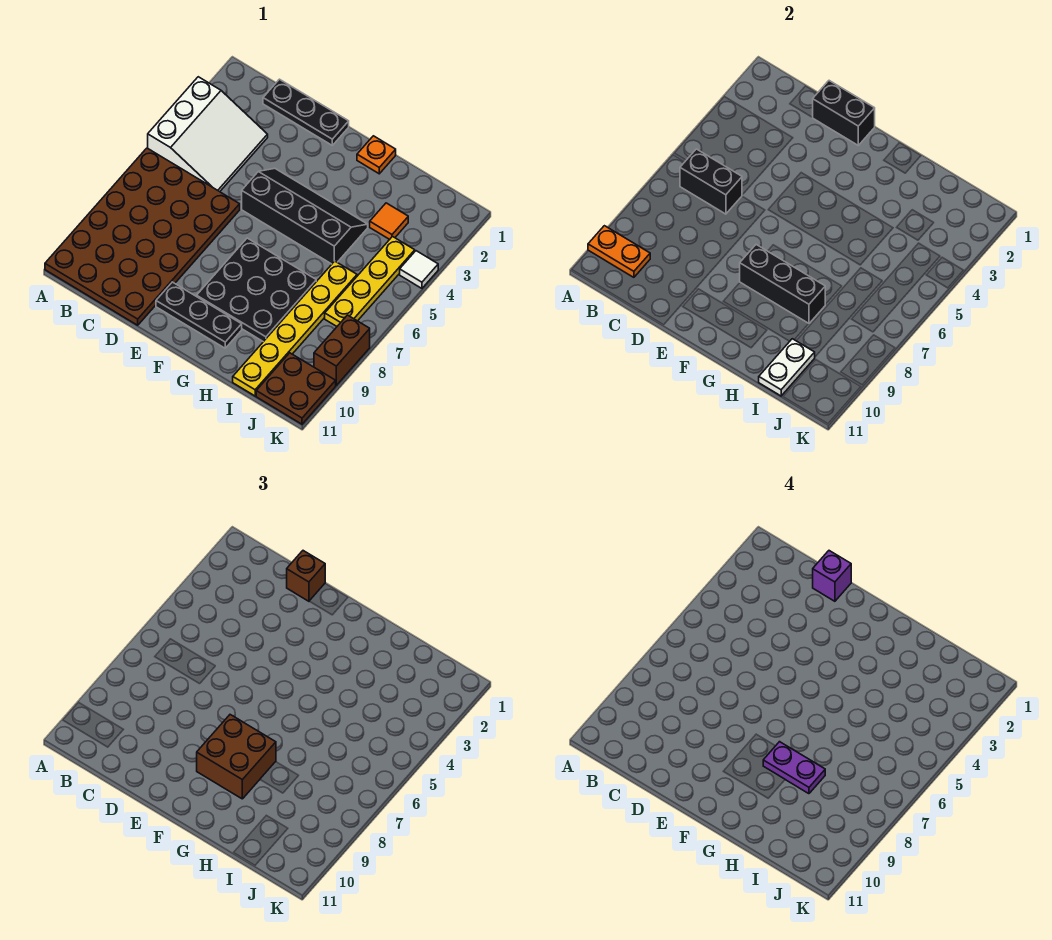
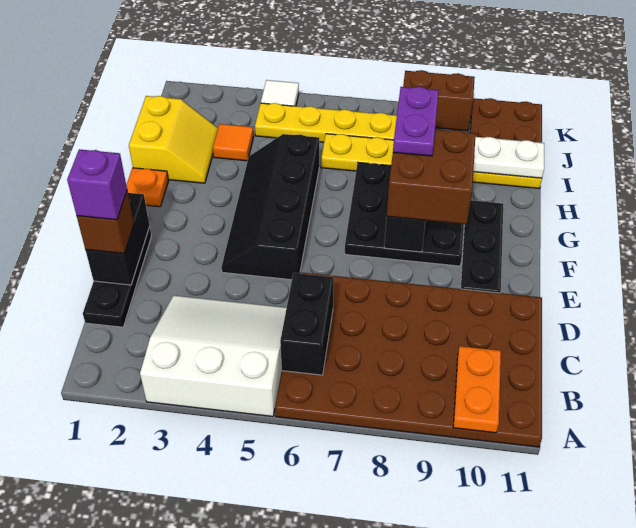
none -> yellow 2x2 slope [129,96,218,183]

